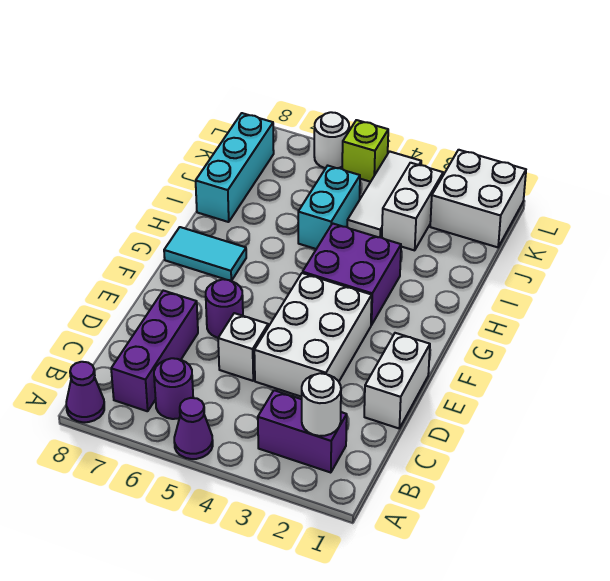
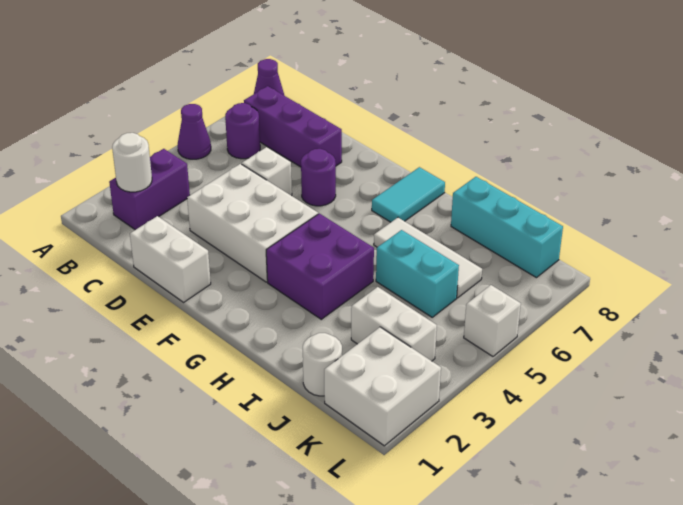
white 1x3 tile [347,151,421,238] -> white 1x3 tile moved to [374,218,482,298]
lime 1x1 brick [342,120,388,182] -> white 1x1 brick [464,285,521,356]
white 1x1 round brick [314,112,349,168] -> white 1x1 round brick moved to [303,333,342,396]

